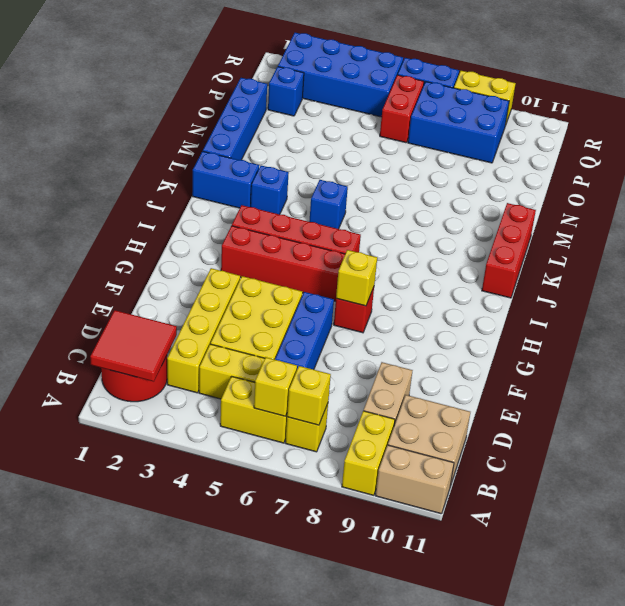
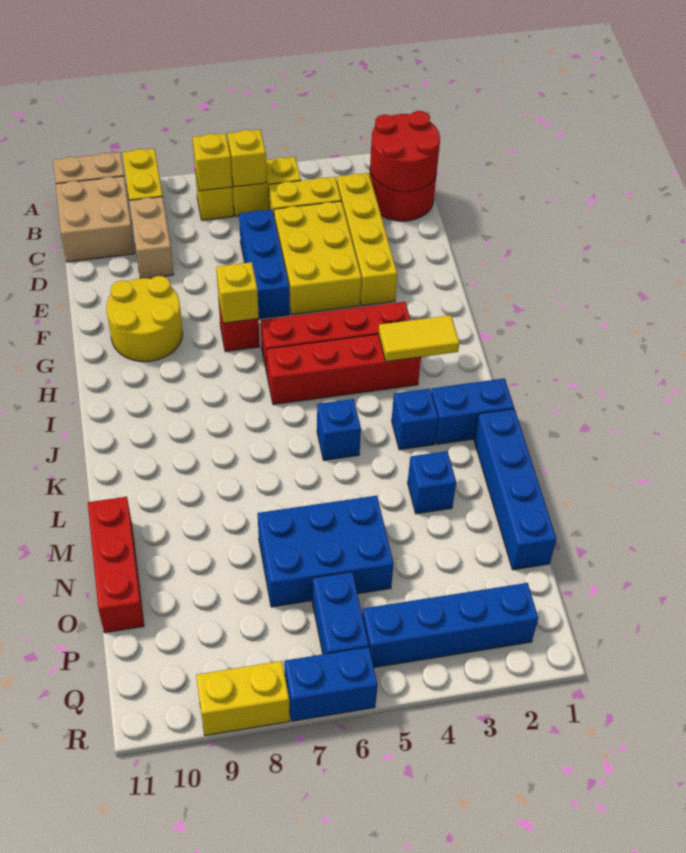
red 2x2 tile [90,310,177,382] -> red 2x2 round brick [370,111,440,192]
none -> yellow 2x2 round brick [107,276,183,362]
none -> yellow 1x2 tile [378,315,459,362]
red 1x3 brick [482,203,536,298] -> red 1x3 brick moved to [88,497,144,633]
blue 1x1 brick [268,67,304,116] -> blue 1x1 brick moved to [408,451,456,514]
red 1x2 brick [380,75,424,143] -> blue 1x2 brick [312,572,369,654]
blue 2x3 brick [408,82,509,163] -> blue 2x3 brick moved to [258,496,394,607]
blue 2x4 brick [278,33,403,117] -> blue 1x4 brick [362,583,538,667]

